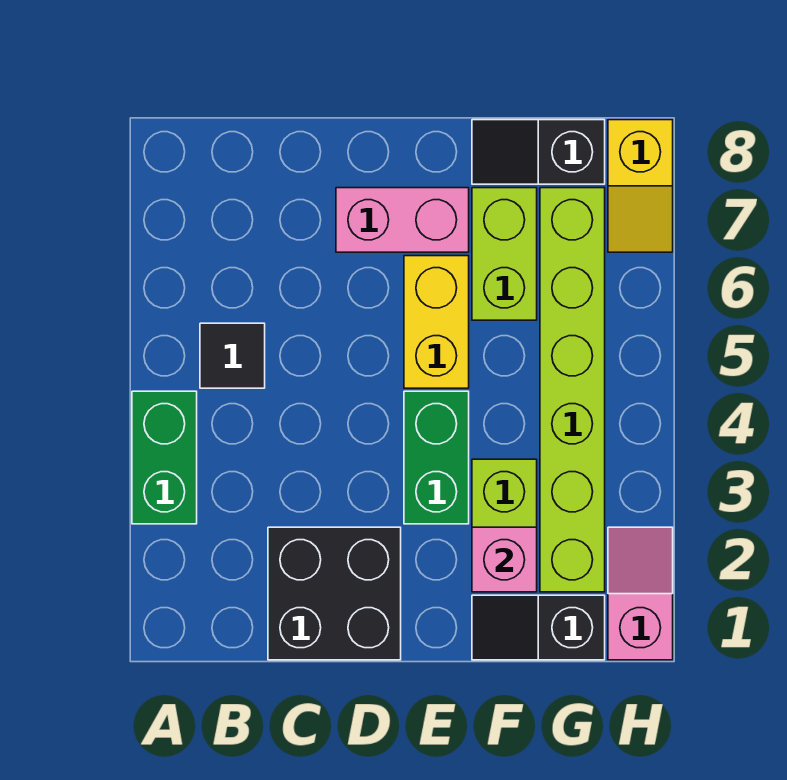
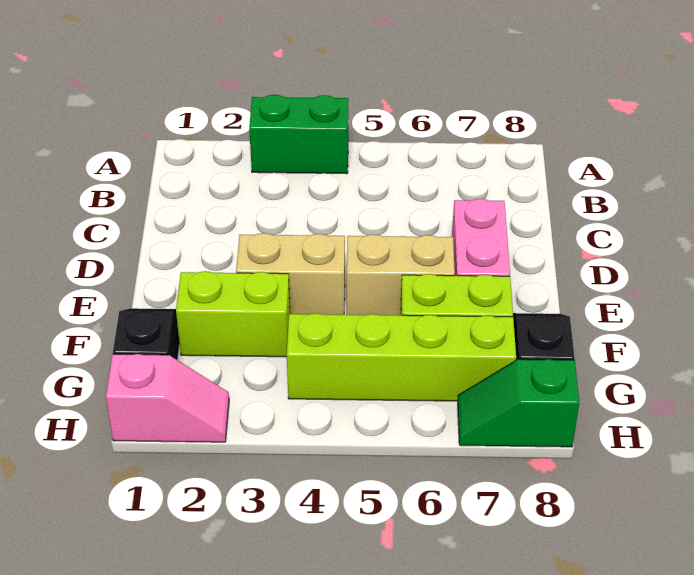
black 1x1 tile [200,323,265,388] -> none
black 2x2 brick [268,527,401,660] -> none
green 1x2 brick [404,391,469,524] -> tan 1x2 brick [236,233,345,315]
yellow 1x2 brick [404,256,469,388] -> tan 1x2 brick [347,235,455,315]
pink 1x1 brick [472,527,537,592] -> none
lime 1x6 brick [540,188,605,592] -> lime 1x4 brick [287,313,516,401]
yellow 1x2 slope [608,120,673,252] -> green 1x2 slope [458,359,579,447]

